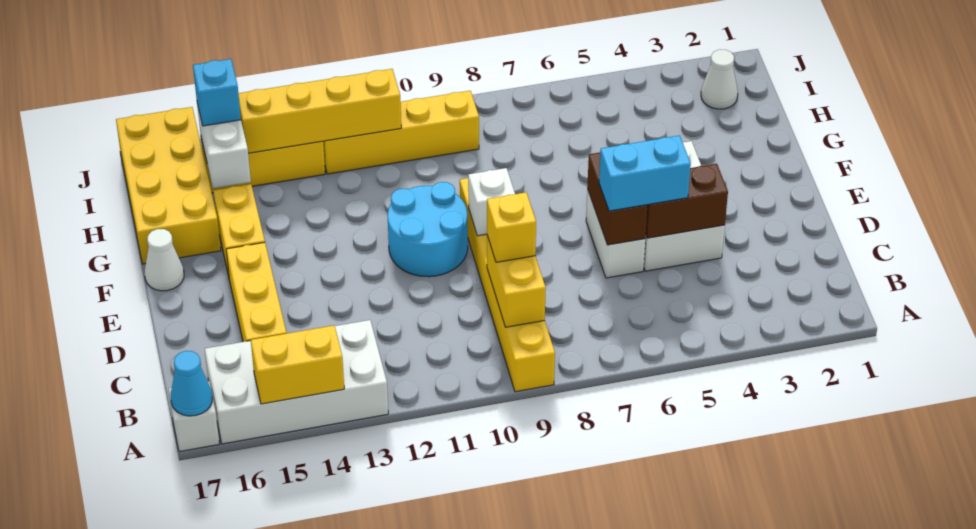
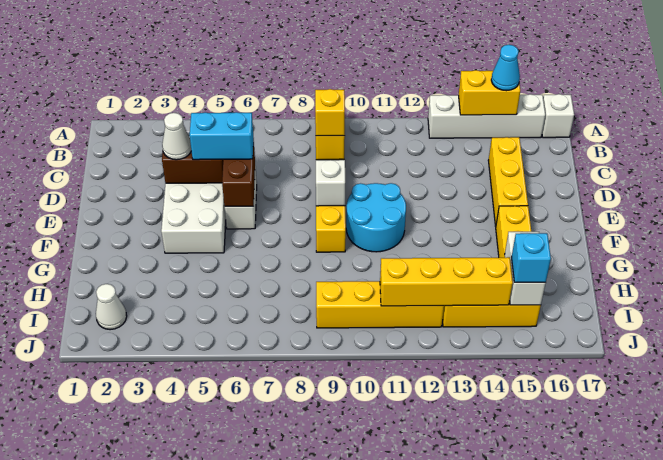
white 2x4 brick [205,320,388,444] -> white 1x4 brick [428,94,545,138]
cyan 1x1 cone [171,351,212,416] -> cyan 1x1 cone moved to [491,45,520,91]
white 1x1 cone [145,229,184,291] -> white 1x1 cone moved to [162,113,191,160]
yellow 2x4 brick [116,107,221,264] -> none

